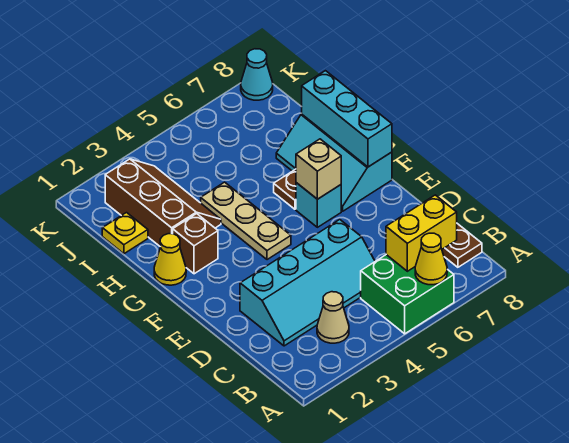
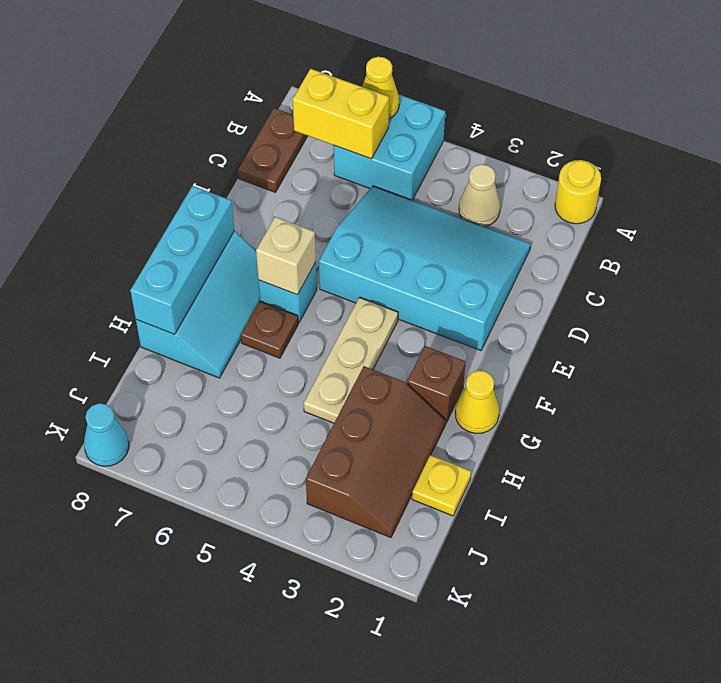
none -> yellow 1x1 round brick [555,160,601,224]
green 2x2 brick [361,255,454,334] -> cyan 2x2 brick [334,94,445,200]
cyan 2x4 slope [240,220,375,346] -> cyan 3x4 slope [319,186,531,351]
brown 2x3 slope [105,159,221,246] -> brown 2x3 slope turned to [306,366,446,538]

